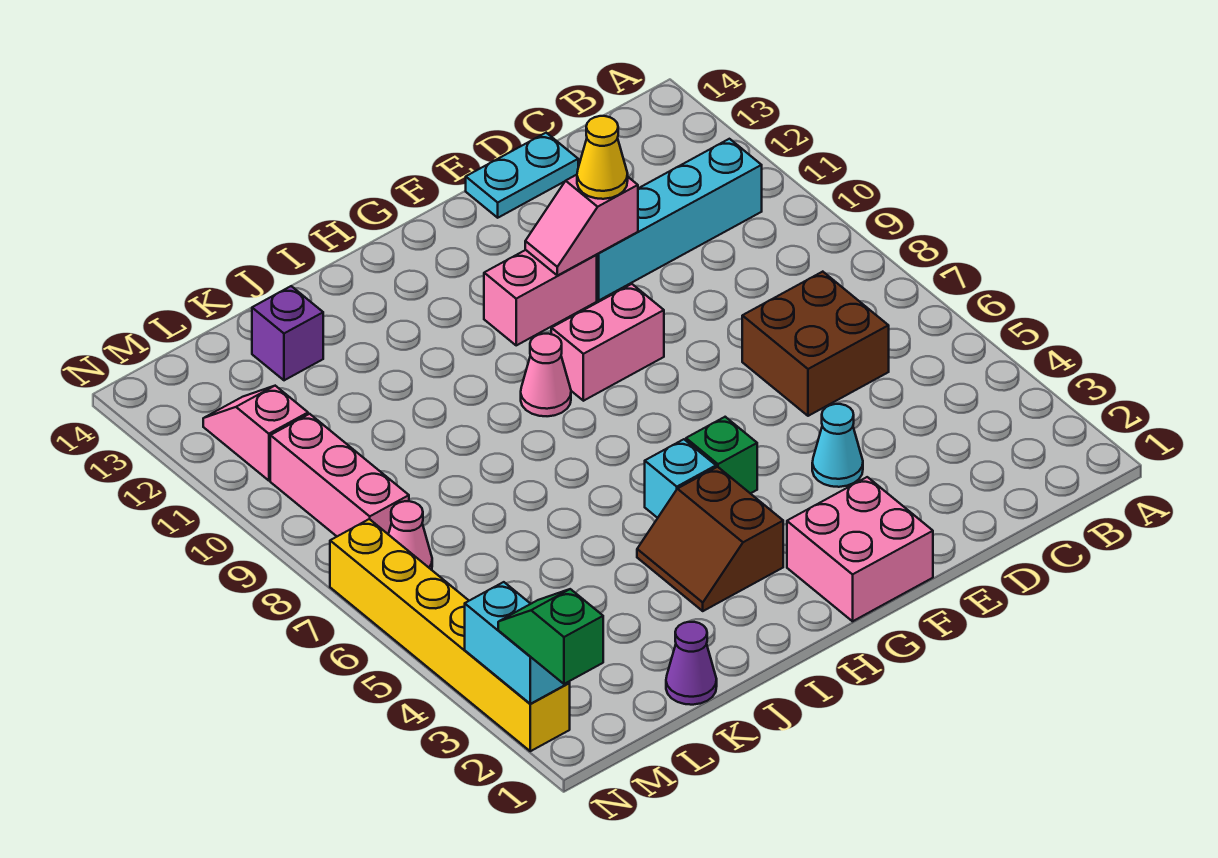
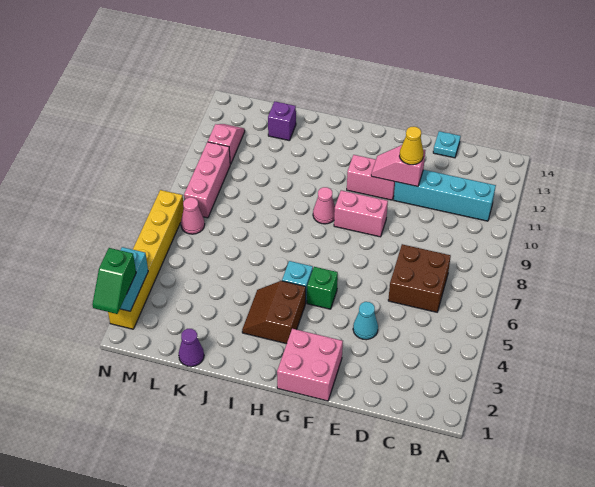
cyan 1x2 plate [466,133,578,218] -> cyan 1x1 plate [433,131,461,158]
green 1x2 slope [498,589,603,684] -> green 1x2 slope turned to [92,248,136,314]

